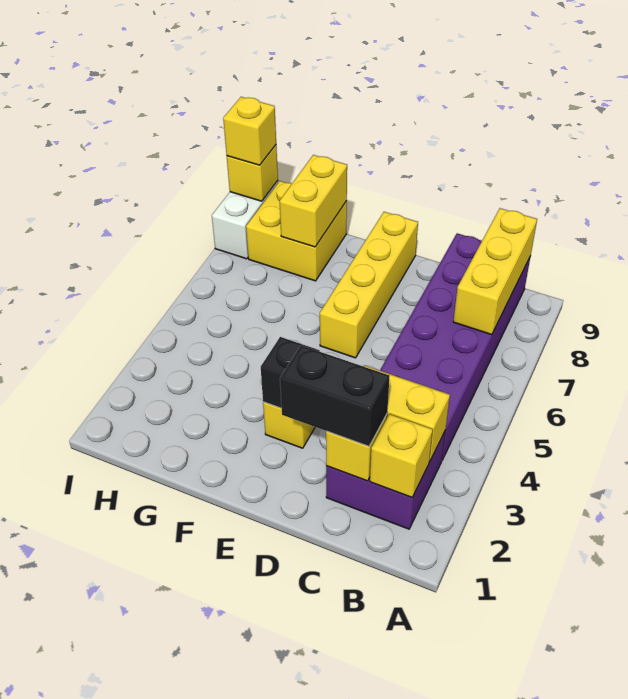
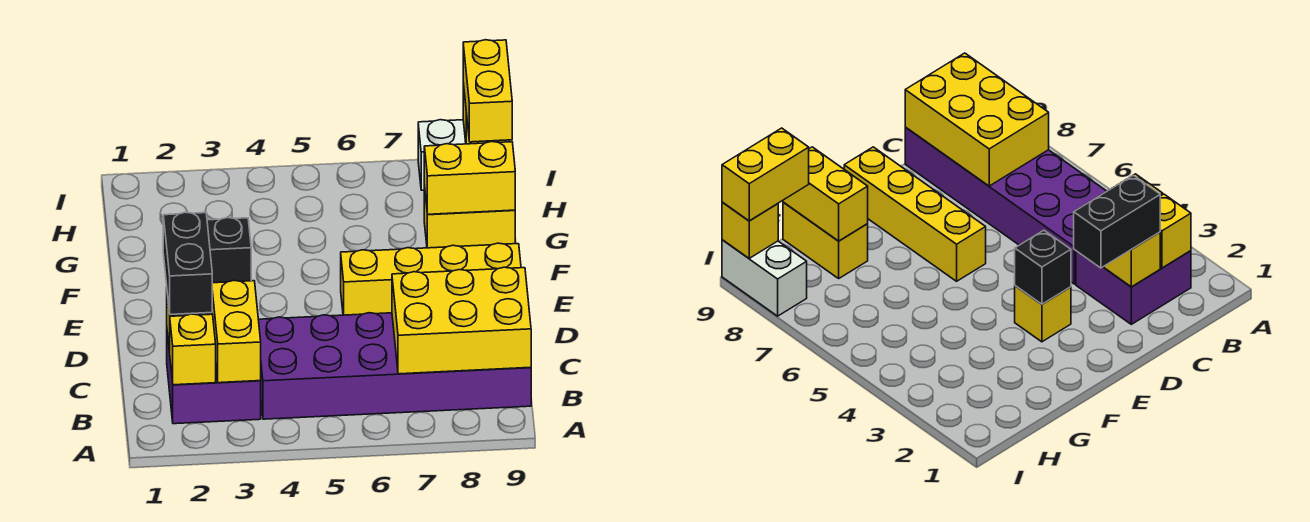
yellow 1x3 brick [453,208,537,335] -> yellow 2x3 brick [392,267,531,374]
yellow 2x2 brick [246,181,347,281] -> yellow 1x2 brick [424,185,515,248]
yellow 1x1 brick [223,97,276,165] -> yellow 1x2 brick [463,40,512,142]

